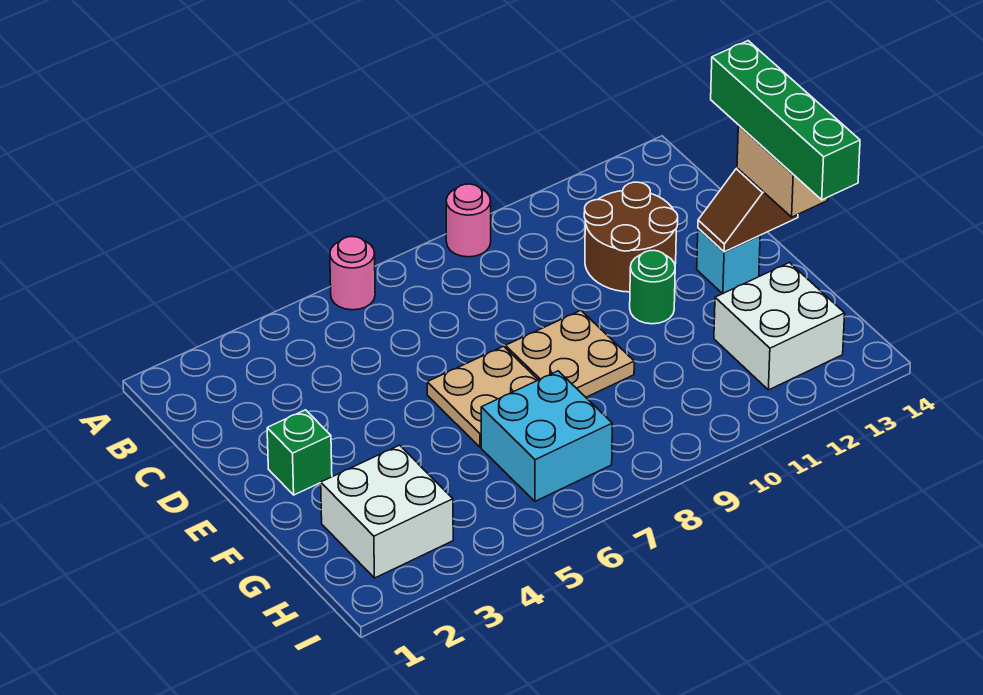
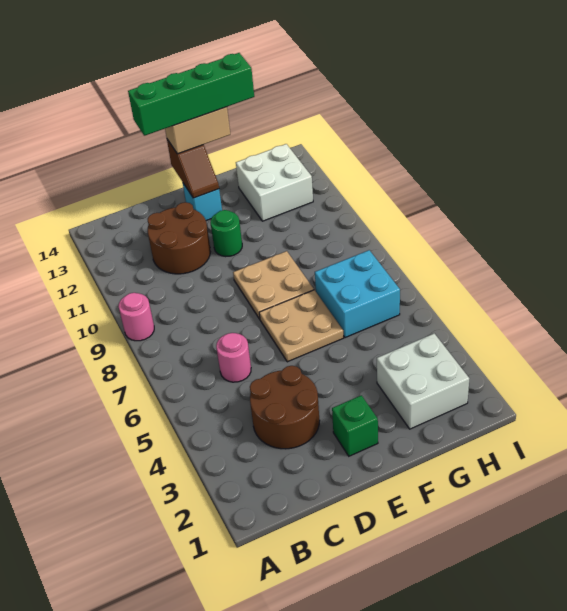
pink 1x1 round brick [330,237,375,310] -> pink 1x1 round brick moved to [216,333,251,382]
none -> brown 2x2 round brick [250,366,320,449]

